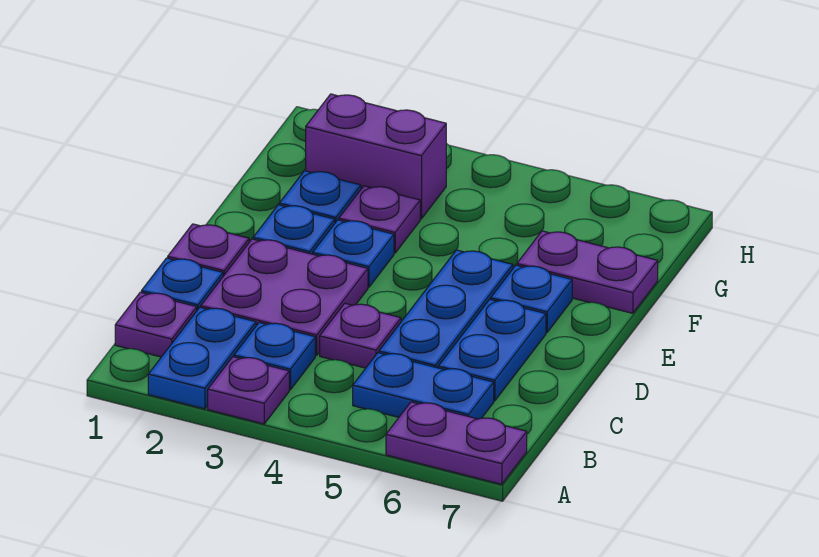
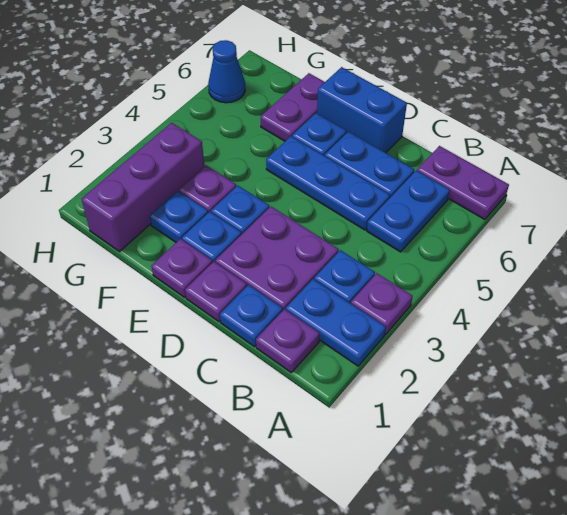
purple 1x2 plate [386,402,527,484] -> purple 1x2 plate turned to [417,146,509,220]
purple 1x1 plate [320,303,401,368] -> purple 1x1 plate moved to [151,239,212,297]
none -> blue 1x2 brick [317,67,407,153]
purple 1x2 brick [306,94,446,219] -> purple 1x3 brick [82,123,204,252]
none -> blue 1x1 cone [208,40,245,103]

